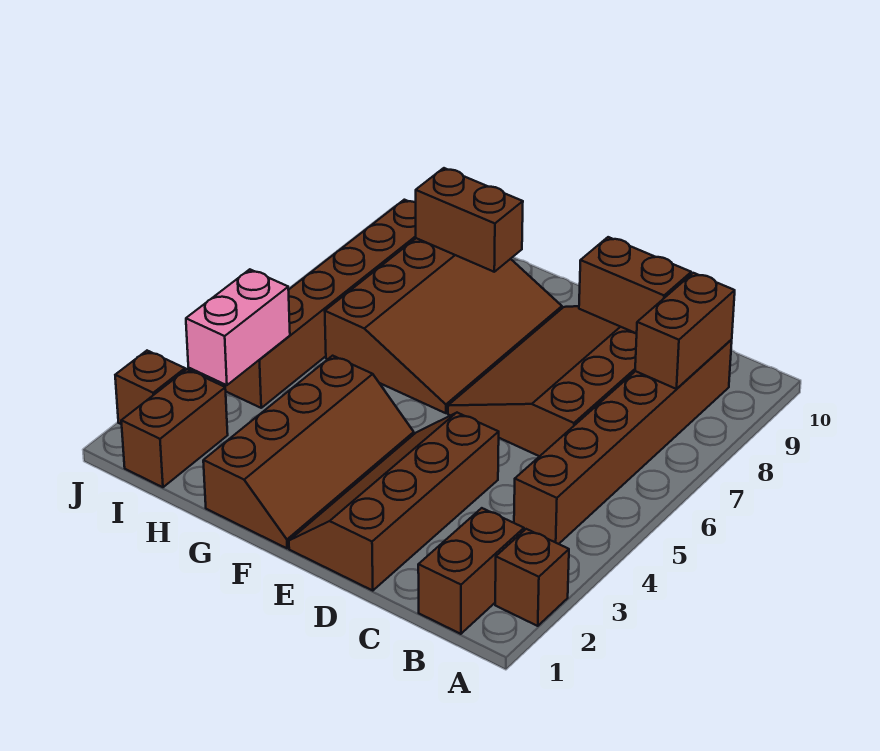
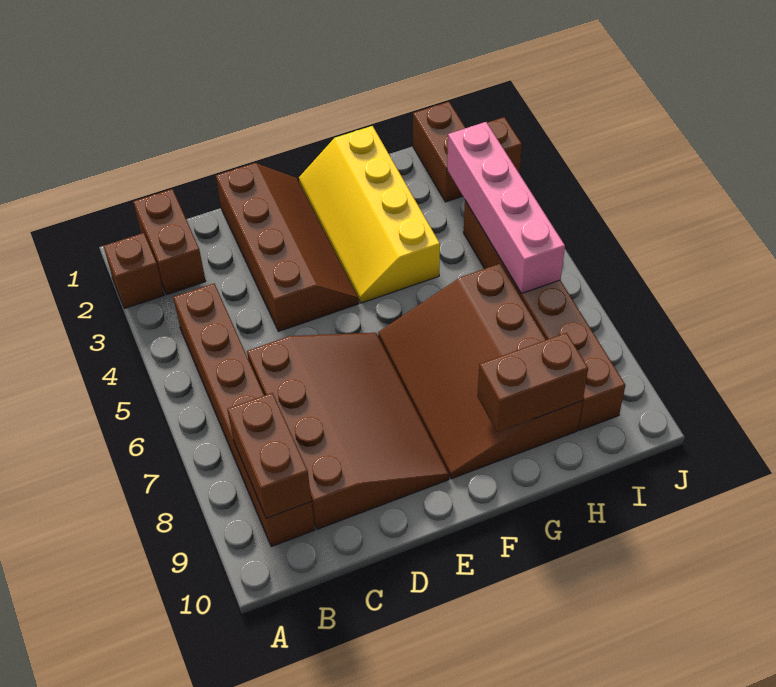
brown 1x2 brick [579,237,691,334] -> none
brown 2x4 slope [203,356,414,548] -> yellow 2x4 slope [299,126,440,303]
pink 1x2 brick [186,269,290,385] -> pink 1x4 brick [447,122,565,294]

